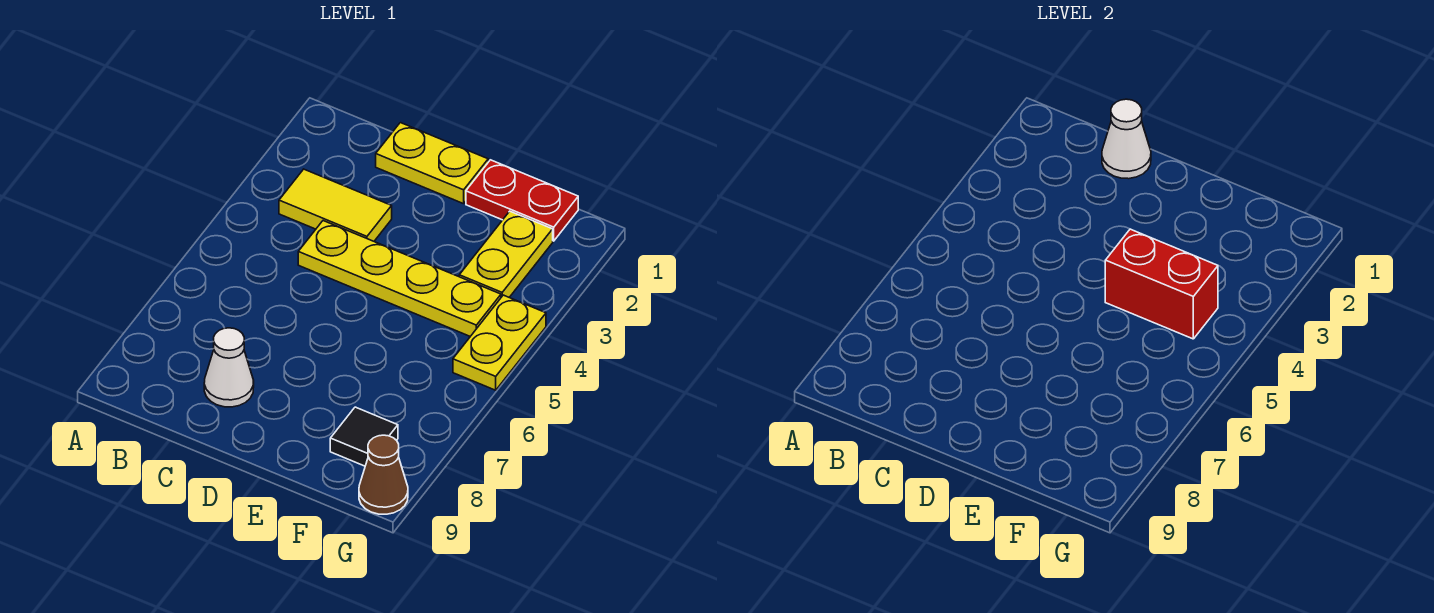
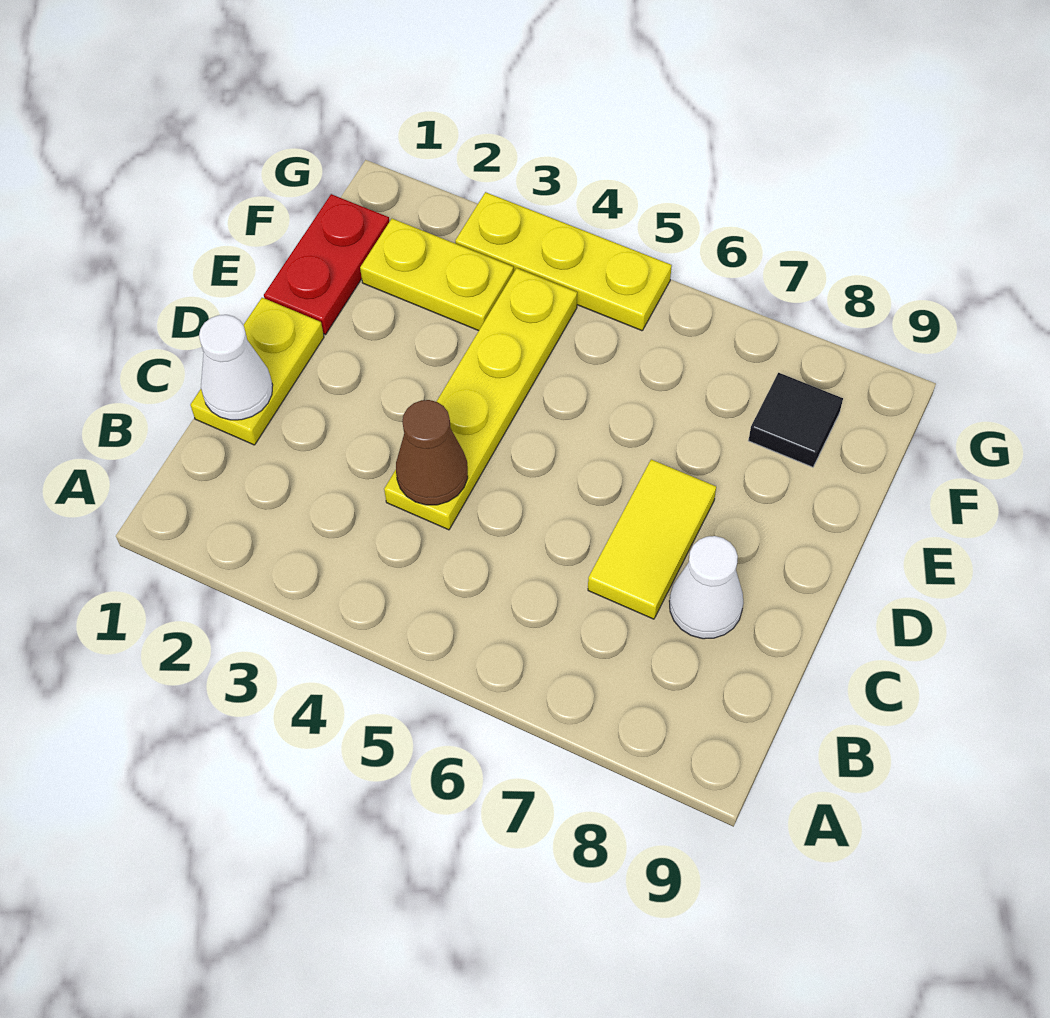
yellow 1x2 tile [279,169,392,241] -> yellow 1x2 tile moved to [588,460,716,619]
red 1x2 brick [1105,229,1218,339] -> none
yellow 1x2 plate [453,295,546,390] -> yellow 1x3 plate [455,192,672,331]
brown 1x1 cone [359,435,408,514] -> brown 1x1 cone moved to [396,400,468,505]

